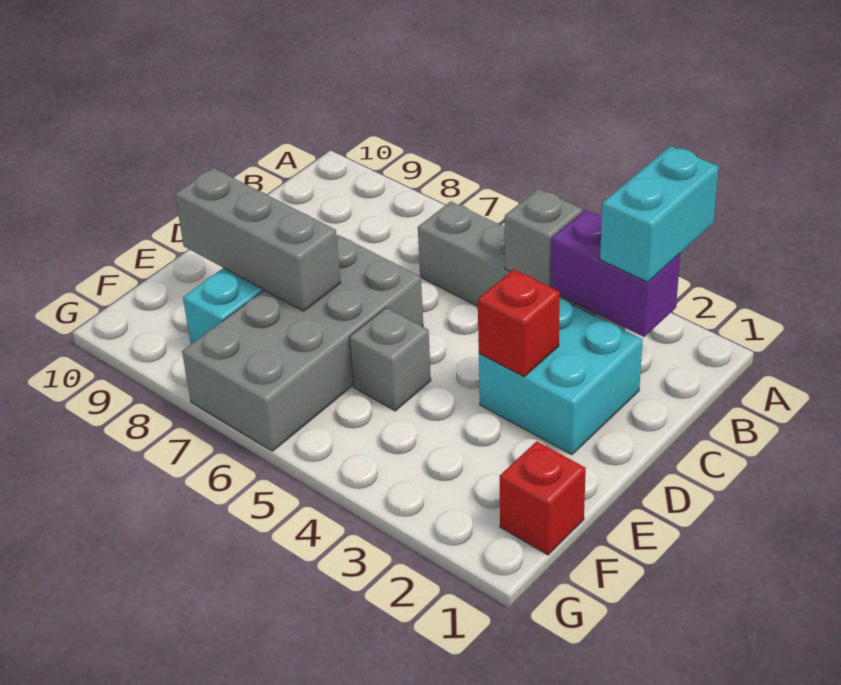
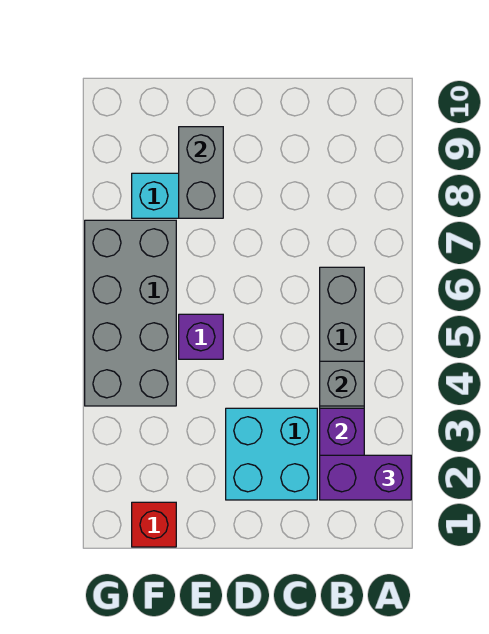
cyan 1x2 brick [600,146,719,282] -> purple 1x2 brick [320,455,411,500]
red 1x1 brick [478,269,560,377] -> none
grey 2x4 brick [182,235,423,451] -> grey 2x4 brick turned to [85,220,176,406]
grey 1x1 brick [349,308,431,411] -> purple 1x1 brick [179,314,223,359]
grey 1x3 brick [175,168,341,311] -> grey 1x2 brick [179,127,223,218]

